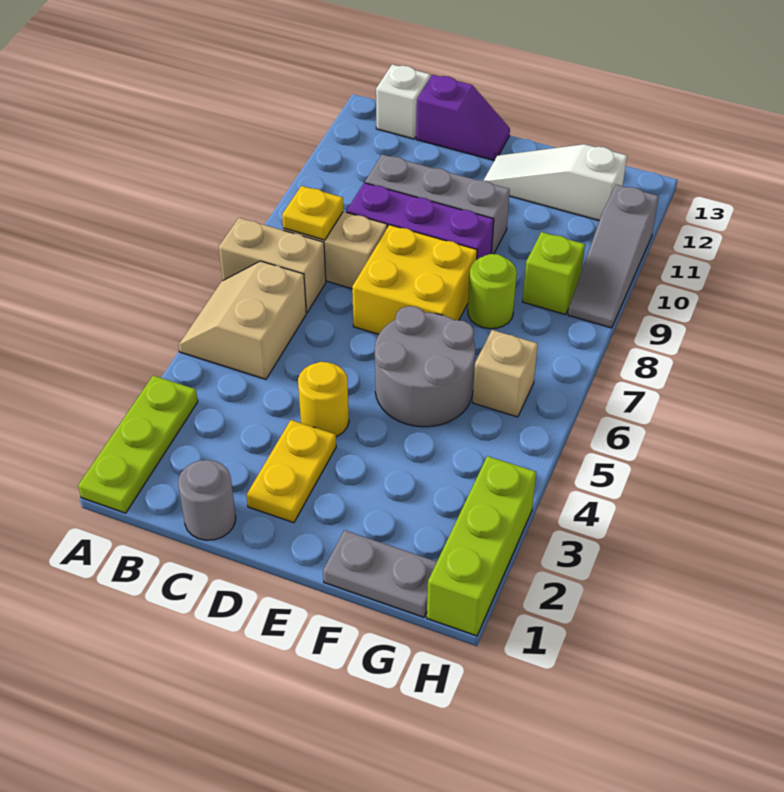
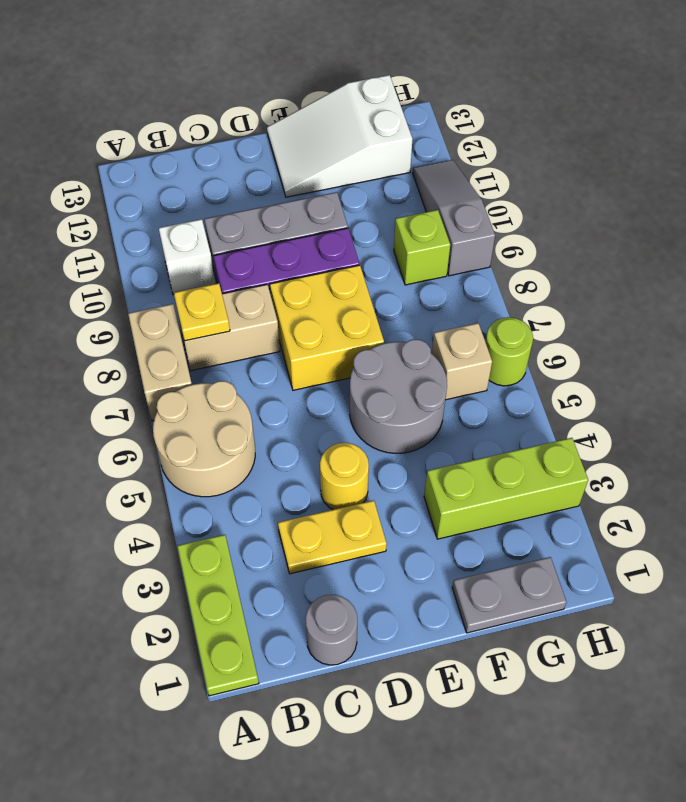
tan 2x2 slope [178,261,306,379] -> tan 2x2 round brick [153,381,255,497]
tan 1x2 brick [219,218,326,313] -> tan 1x2 brick turned to [128,304,192,421]
white 1x1 brick [376,64,430,139] -> white 1x1 brick moved to [159,219,215,295]
purple 1x2 slope [416,75,510,160] -> none
yellow 1x2 plate [247,420,336,523] -> yellow 1x2 plate turned to [278,500,387,574]
white 1x3 slope [483,144,627,221] -> white 2x3 slope [267,75,412,197]
lime 1x1 round brick [468,254,517,329] -> lime 1x1 round brick moved to [486,317,533,386]
lime 1x3 brick [427,456,536,636] -> lime 1x3 brick turned to [424,438,588,539]
grey 1x3 slope [568,185,659,328] -> grey 1x3 slope turned to [413,160,495,276]

